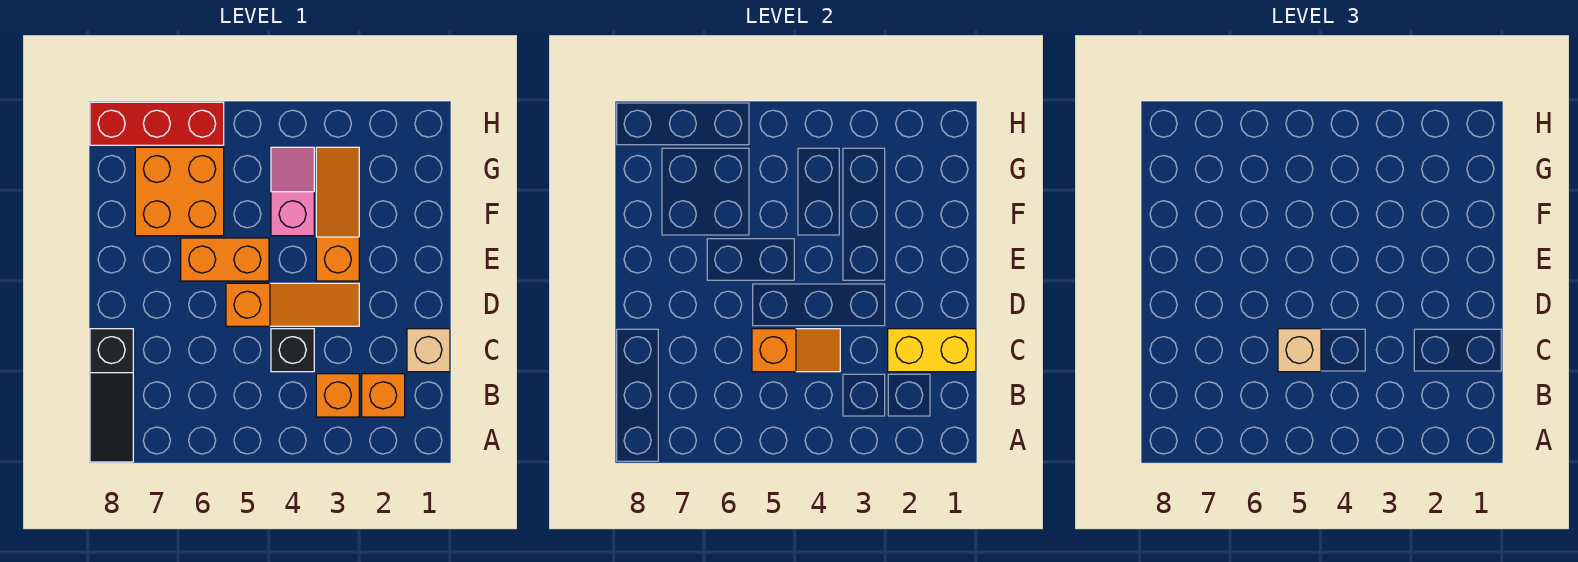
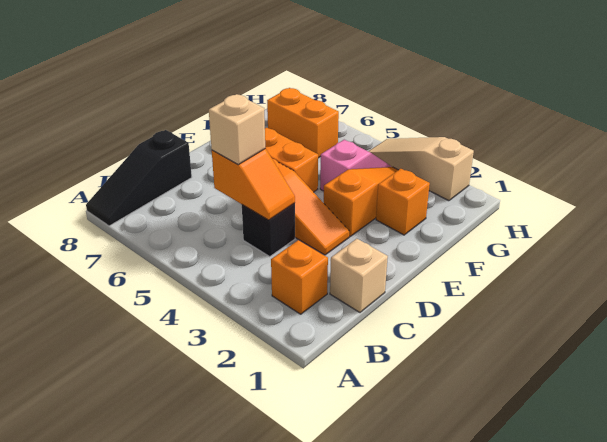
orange 1x1 brick [316,374,359,417] -> orange 1x1 brick moved to [376,169,430,235]
yellow 1x2 brick [888,329,976,372] -> none
orange 2x2 brick [135,147,224,236] -> orange 1x2 brick [267,88,339,158]
none -> tan 1x3 slope [368,137,474,201]
red 1x3 brick [90,102,224,145] -> none

